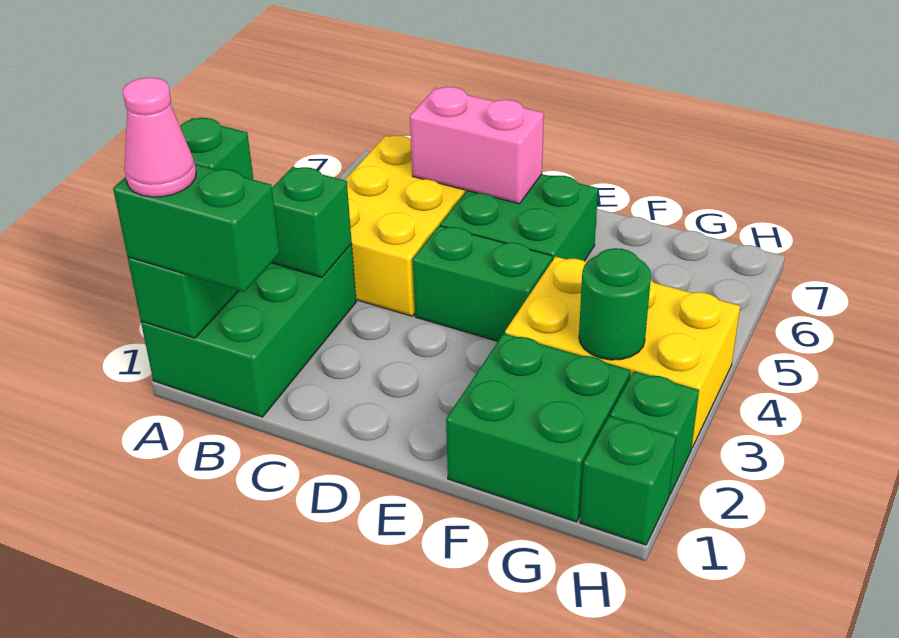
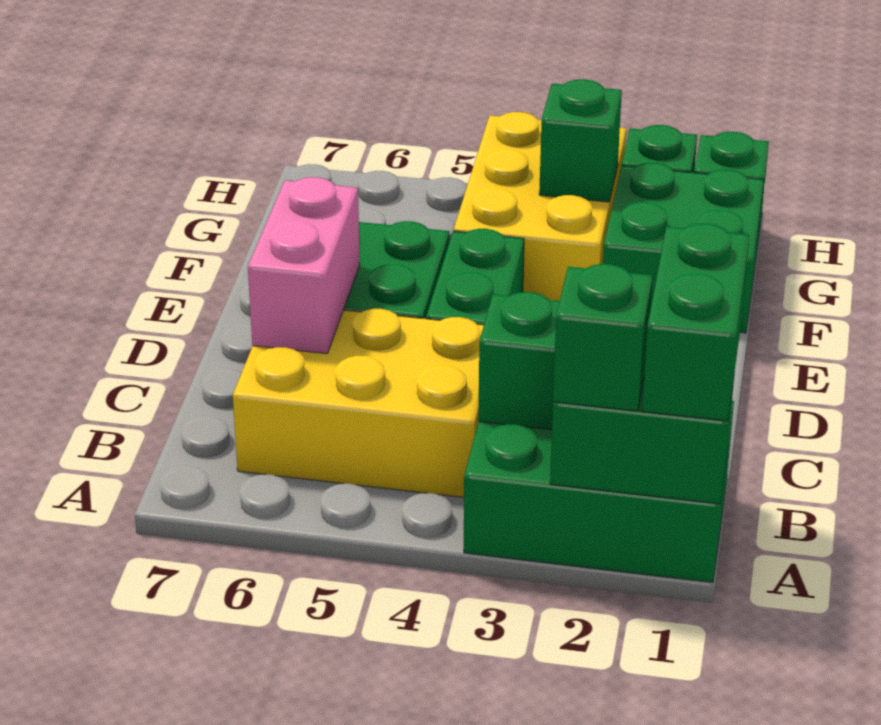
pink 1x1 cone [123,78,196,197] -> none
green 1x1 round brick [579,248,651,360] -> green 1x1 brick [539,79,622,202]

